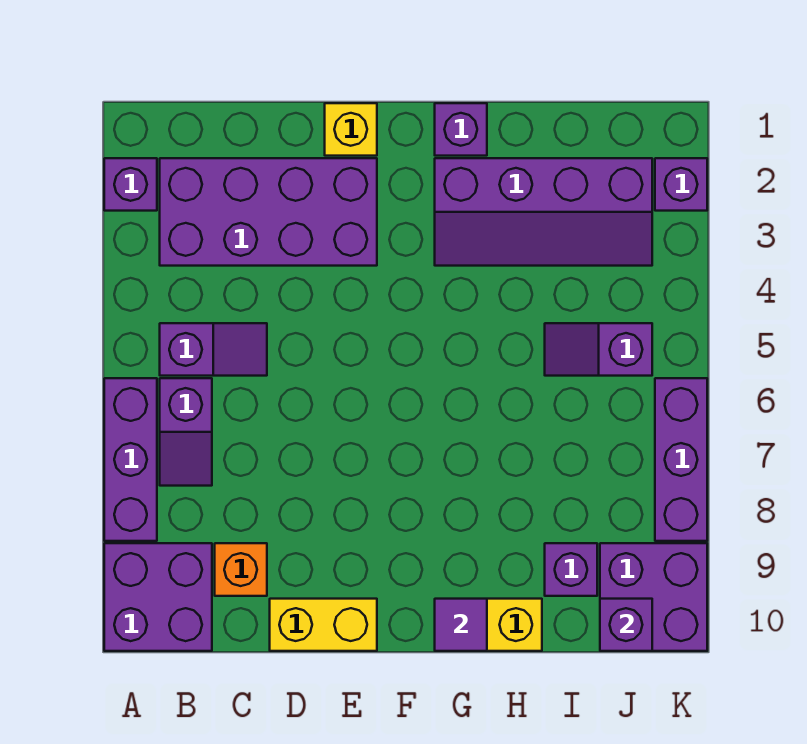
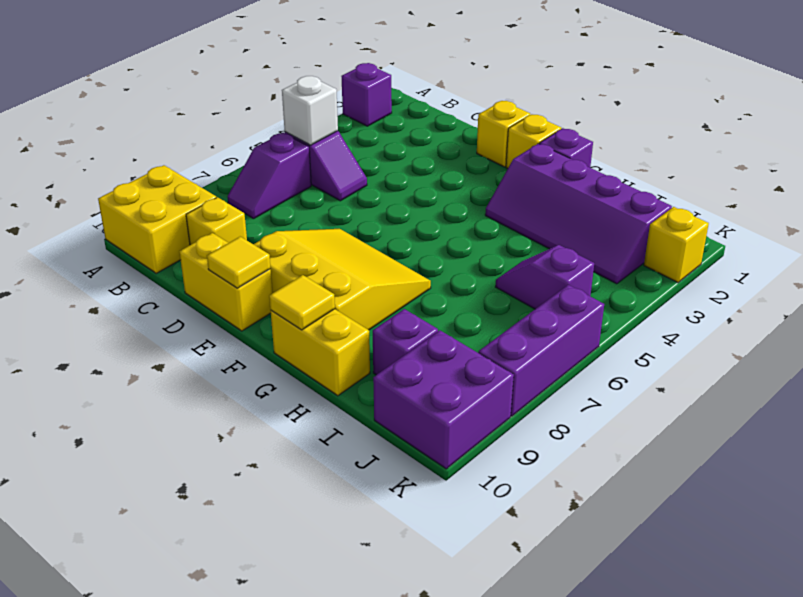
purple 1x3 brick [104,378,157,541] -> none
purple 2x2 brick [104,543,212,651] -> yellow 2x2 brick [98,165,216,273]
purple 2x4 brick [160,158,377,266] -> none
none -> white 1x1 brick [282,76,338,145]
orange 1x1 brick [215,543,267,596] -> yellow 1x1 brick [186,197,247,245]
none -> yellow 3x3 slope [254,229,431,330]
none -> yellow 1x1 tile [207,237,271,288]
none -> yellow 1x1 brick [506,115,561,169]
purple 1x1 tile [435,599,487,651] -> yellow 1x1 tile [269,275,335,330]
purple 1x1 brick [600,599,652,651] -> none
purple 1x1 brick [655,158,707,211] -> yellow 1x1 brick [644,207,709,283]

